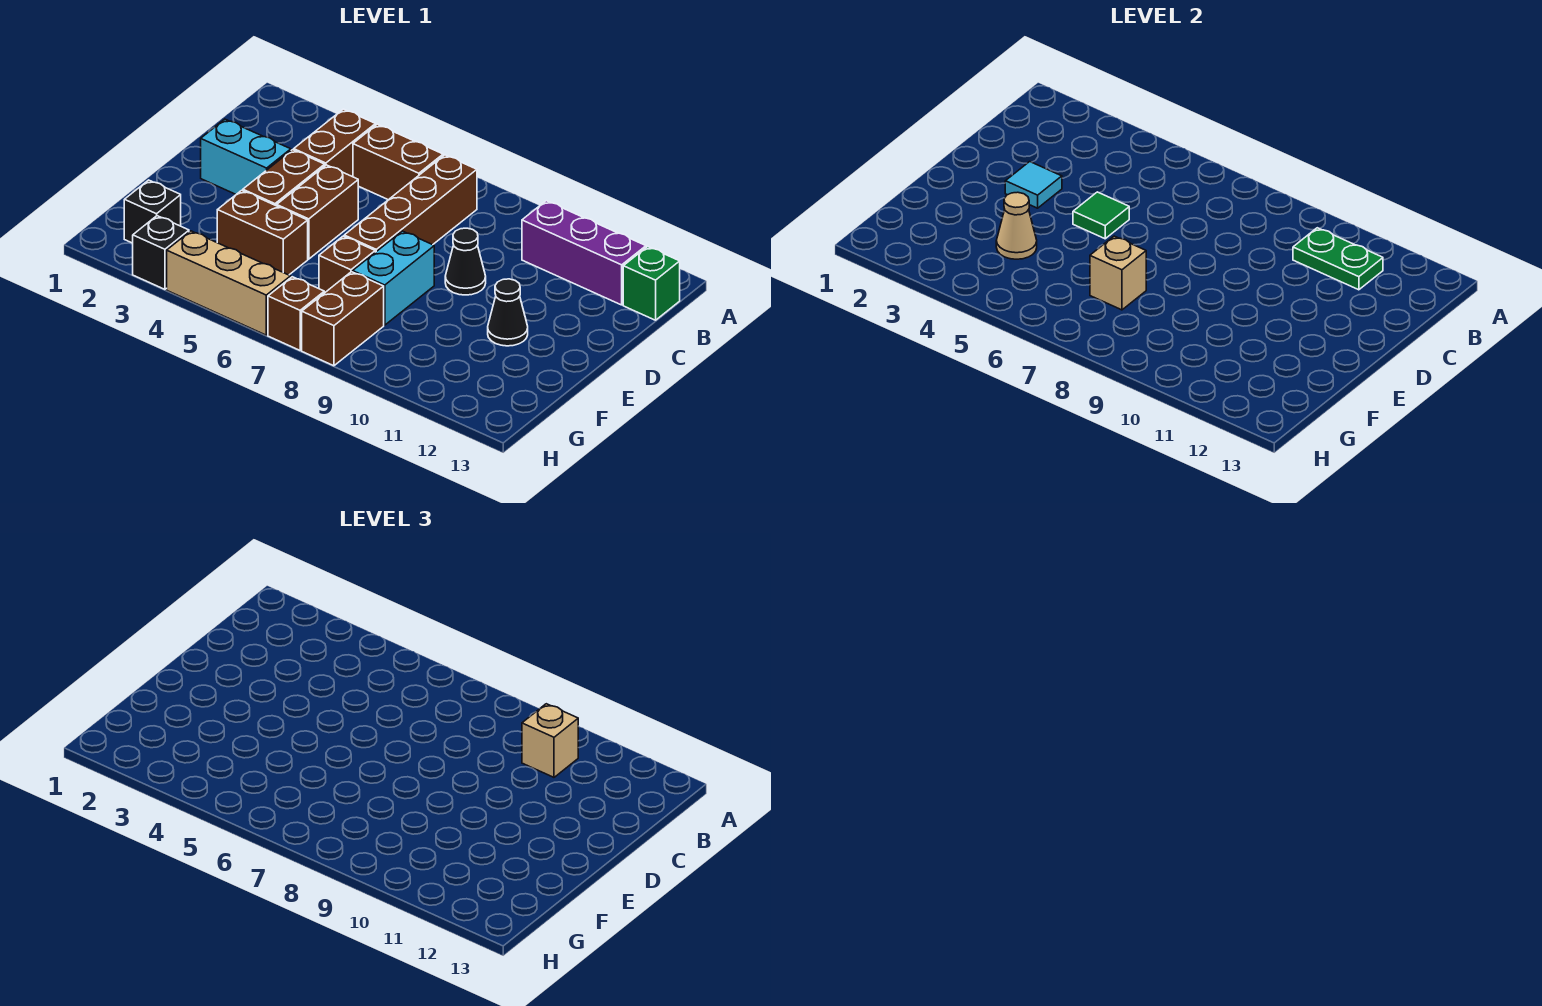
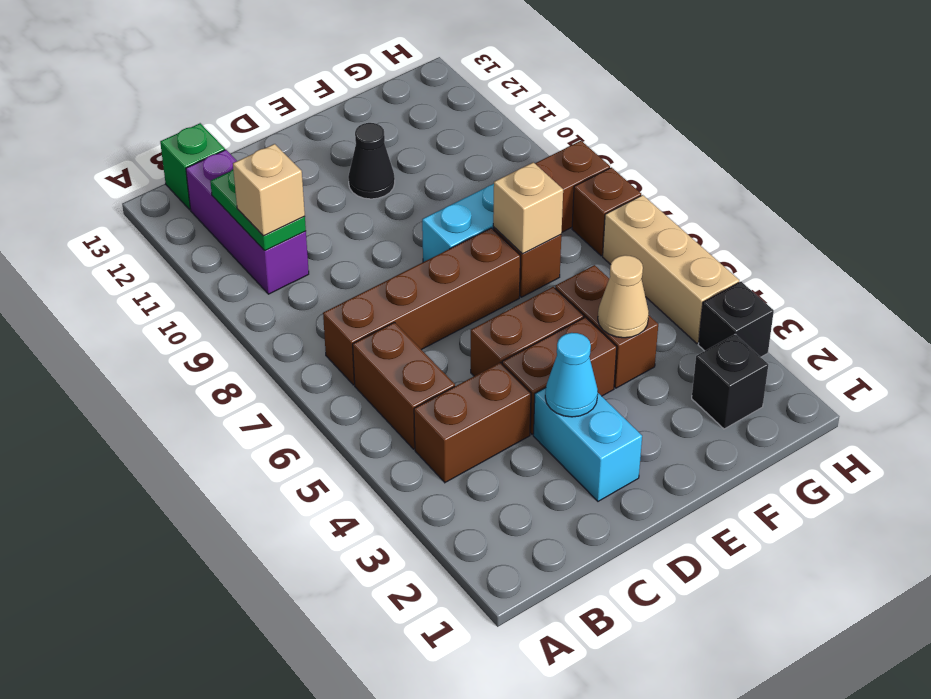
cyan 1x1 tile [1005,162,1062,208] -> cyan 1x1 cone [545,333,598,417]
green 1x1 tile [1073,192,1129,239] -> none
black 1x1 cone [445,228,486,295] -> none

